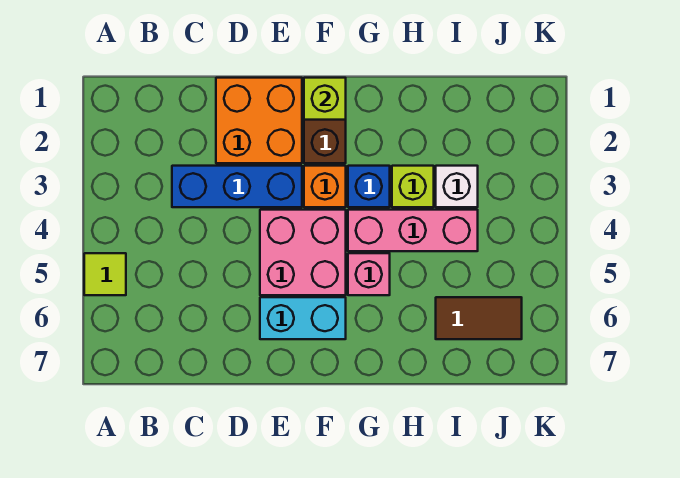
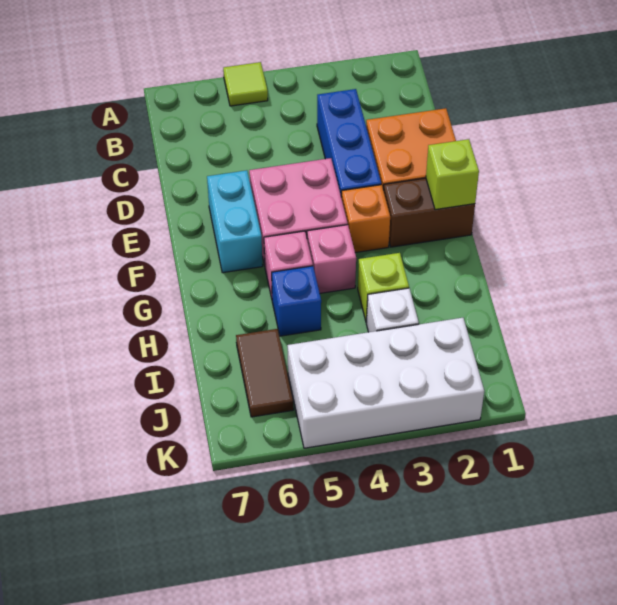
blue 1x1 brick [348,166,390,207] -> blue 1x1 brick moved to [272,266,321,336]
pink 1x3 brick [348,210,478,251] -> pink 1x1 brick [307,225,356,293]
none -> white 2x4 brick [288,318,484,448]

